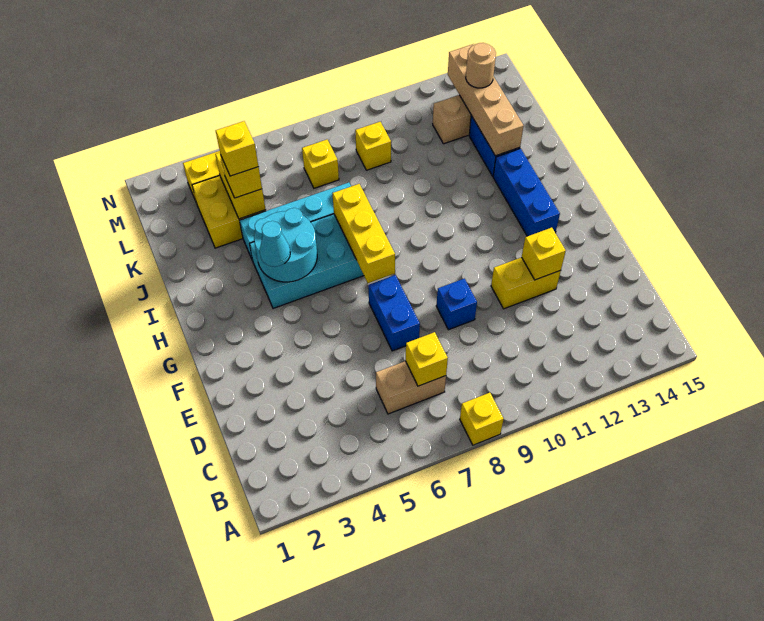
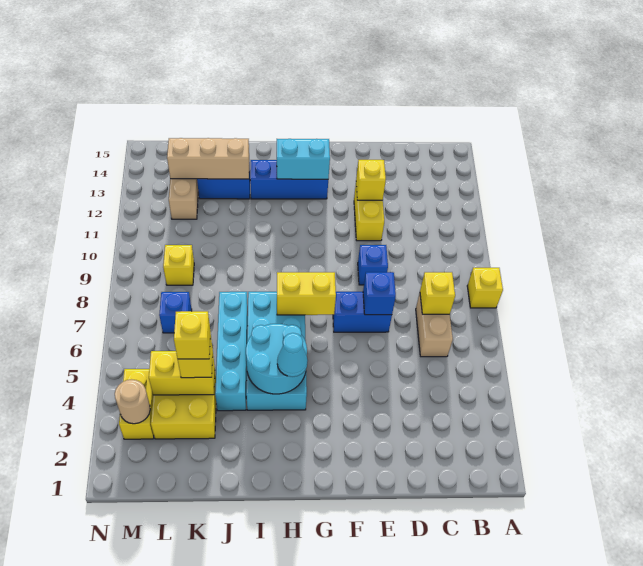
none -> blue 1x1 brick [363,272,396,315]
yellow 1x3 brick [332,184,395,283] -> yellow 1x2 brick [277,272,336,315]
none -> cyan 1x2 brick [277,139,330,179]
tan 1x4 brick [448,44,523,156] -> tan 1x3 brick [167,138,249,179]
yellow 1x1 brick [302,140,339,188] -> blue 1x1 brick [159,292,192,333]
tan 1x1 round brick [466,43,496,88] -> tan 1x1 round brick moved to [115,380,150,424]

